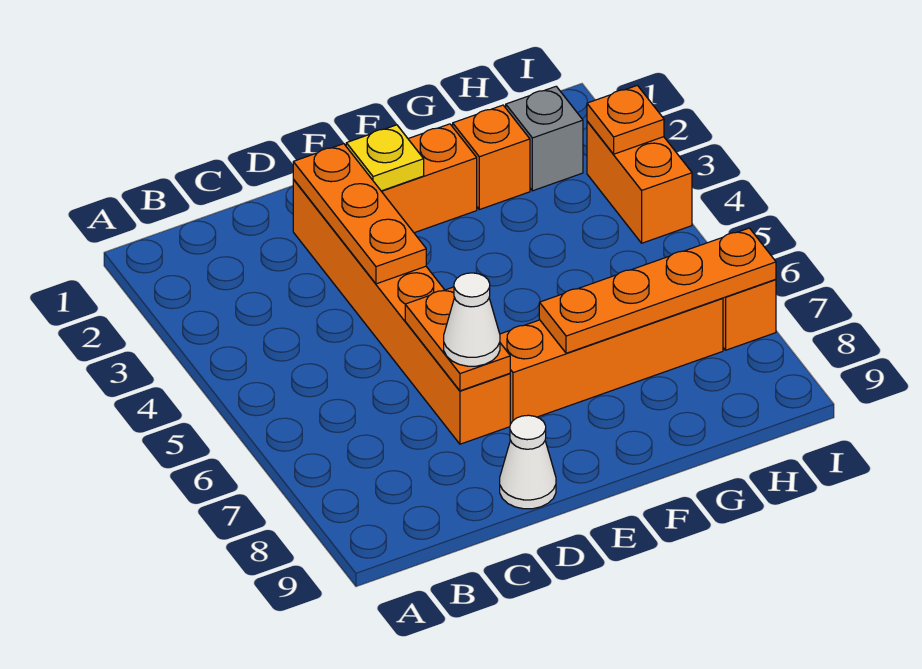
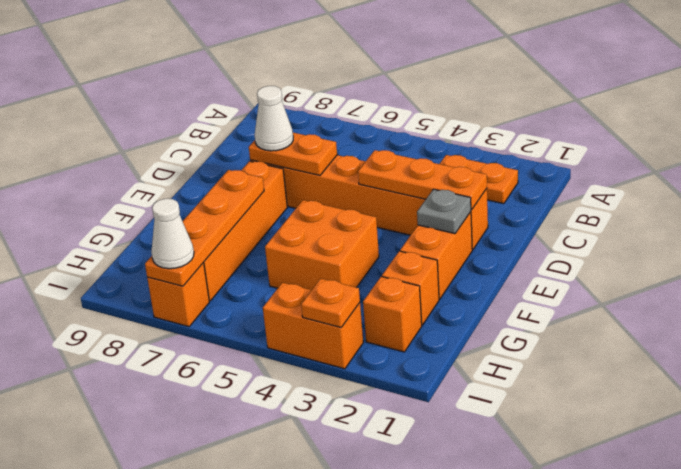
none -> orange 1x2 plate [440,155,518,204]
white 1x1 cone [500,415,556,509] -> white 1x1 cone moved to [151,199,194,269]
yellow 1x1 plate [346,125,424,191] -> grey 1x1 plate [417,189,471,234]
none -> orange 2x2 brick [265,200,379,290]
grey 1x1 brick [506,86,583,191] -> orange 1x1 brick [363,277,422,352]

